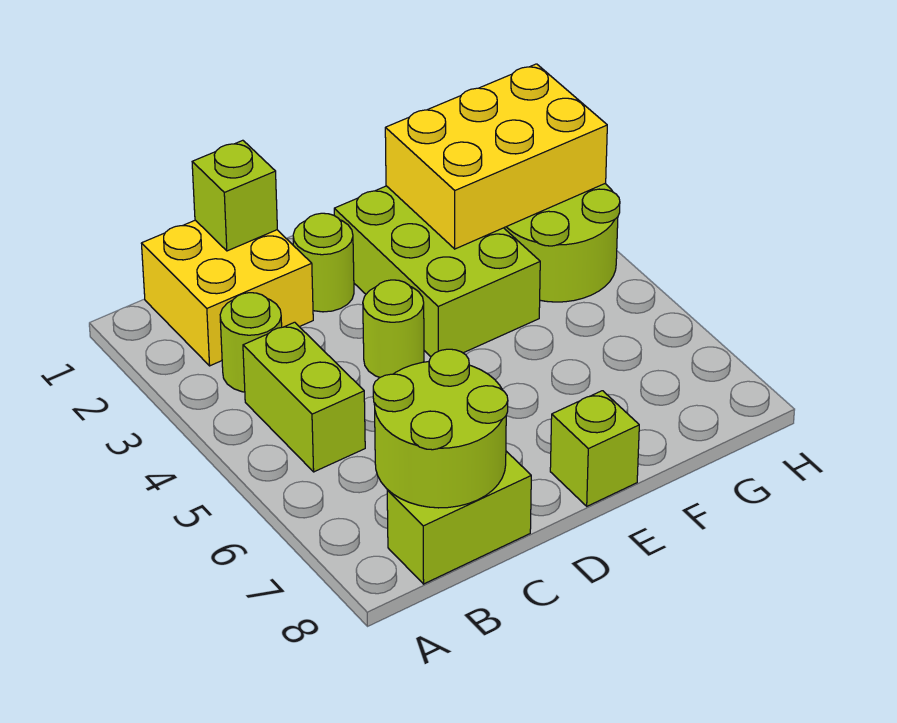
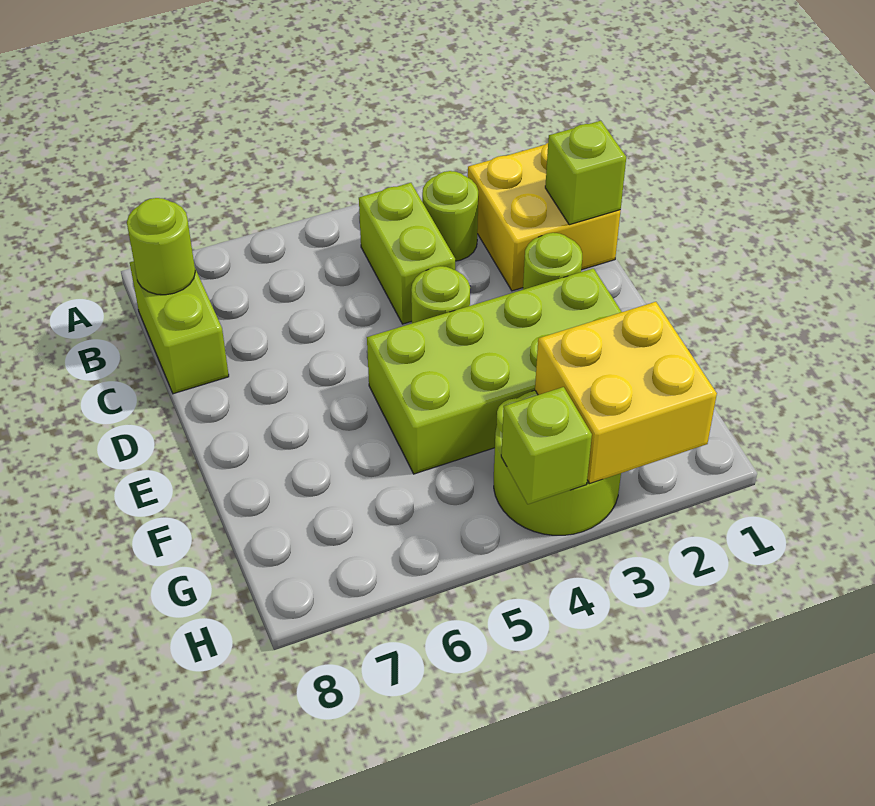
lime 1x2 brick [243,322,365,472] -> lime 1x2 brick turned to [359,183,455,324]
lime 2x2 round brick [373,349,508,508] -> lime 1x1 round brick [127,198,195,295]
lime 2x3 brick [334,186,540,357] -> lime 2x4 brick [367,268,622,474]
lime 1x1 brick [550,391,639,506] -> lime 1x1 brick moved to [501,387,592,504]
yellow 2x3 brick [385,64,607,249] -> yellow 2x2 brick [535,302,717,483]

